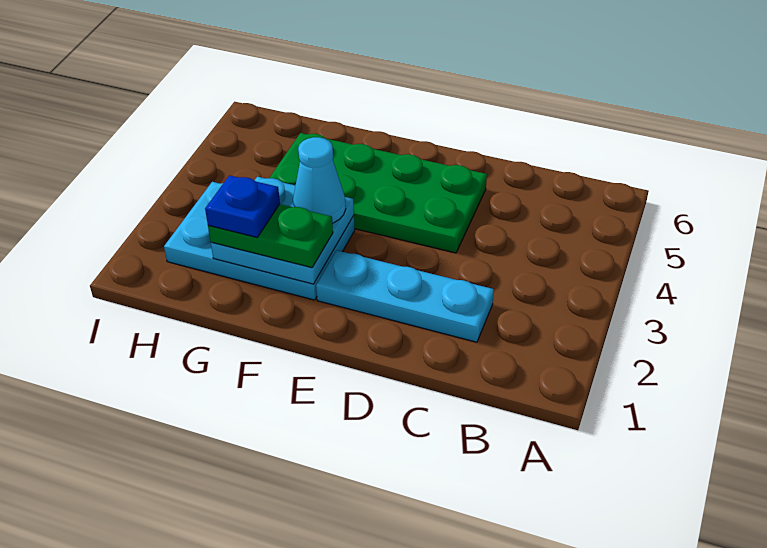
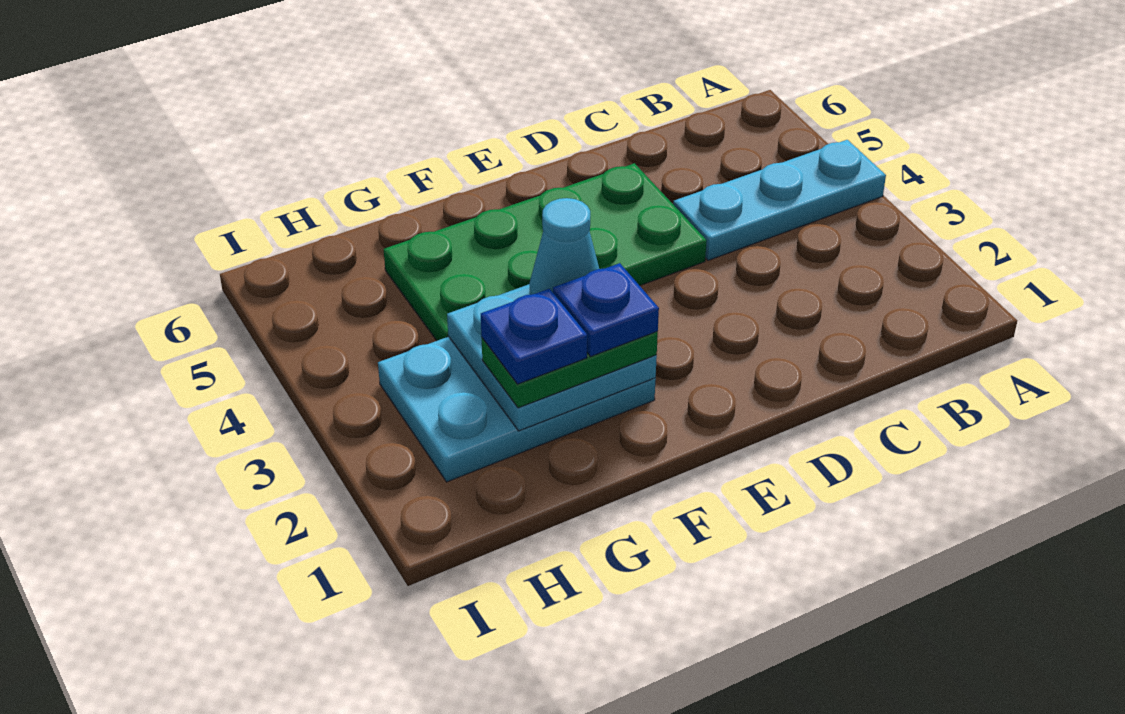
cyan 1x3 plate [316,250,494,342] -> cyan 1x3 plate moved to [673,140,886,260]
none -> blue 1x1 plate [553,263,659,357]

